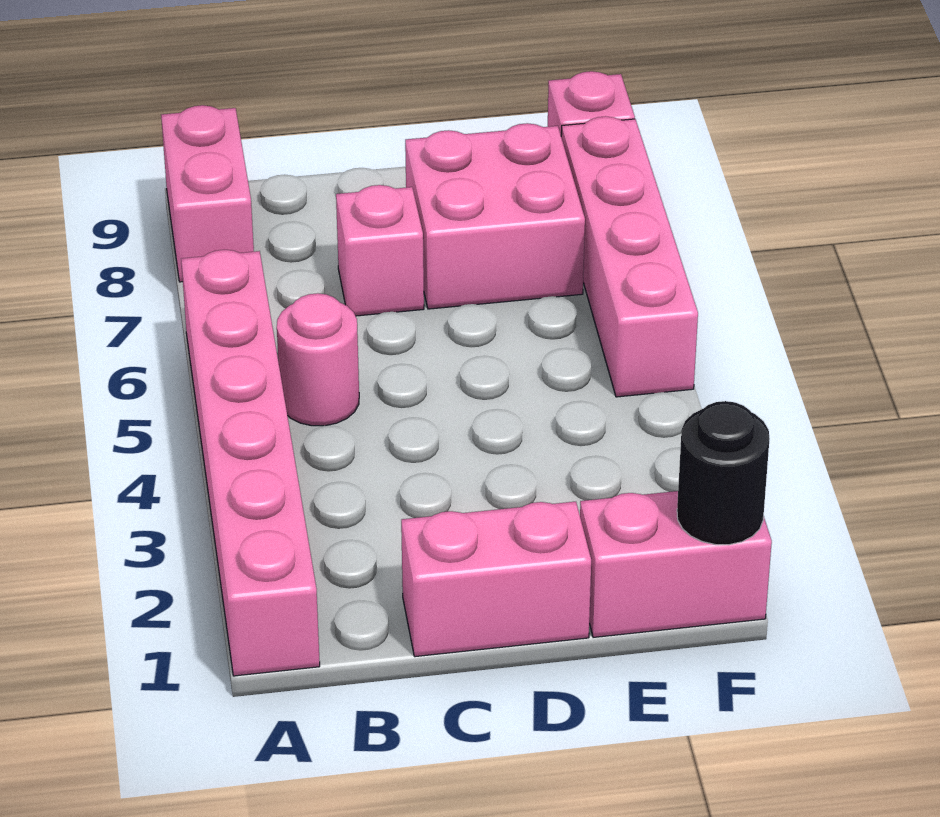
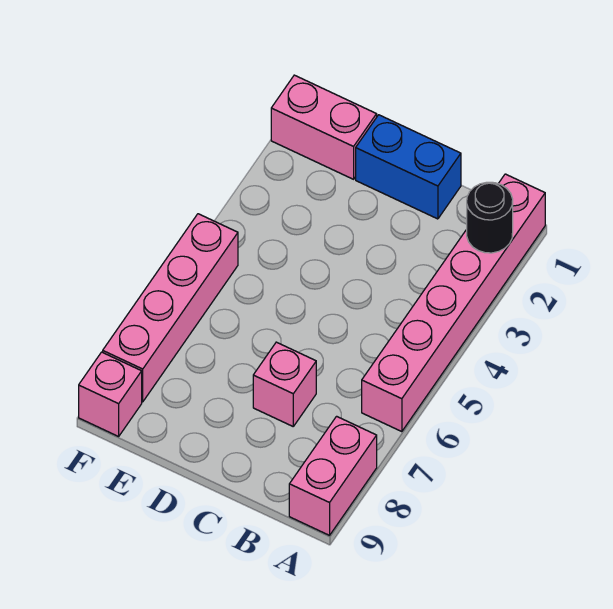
pink 1x1 round brick [277,293,359,426] -> none
pink 1x2 brick [401,502,591,657] -> blue 1x2 brick [356,115,461,219]
pink 2x2 brick [405,123,585,309] -> none
black 1x1 round brick [677,401,770,545] -> black 1x1 round brick moved to [467,182,513,253]

